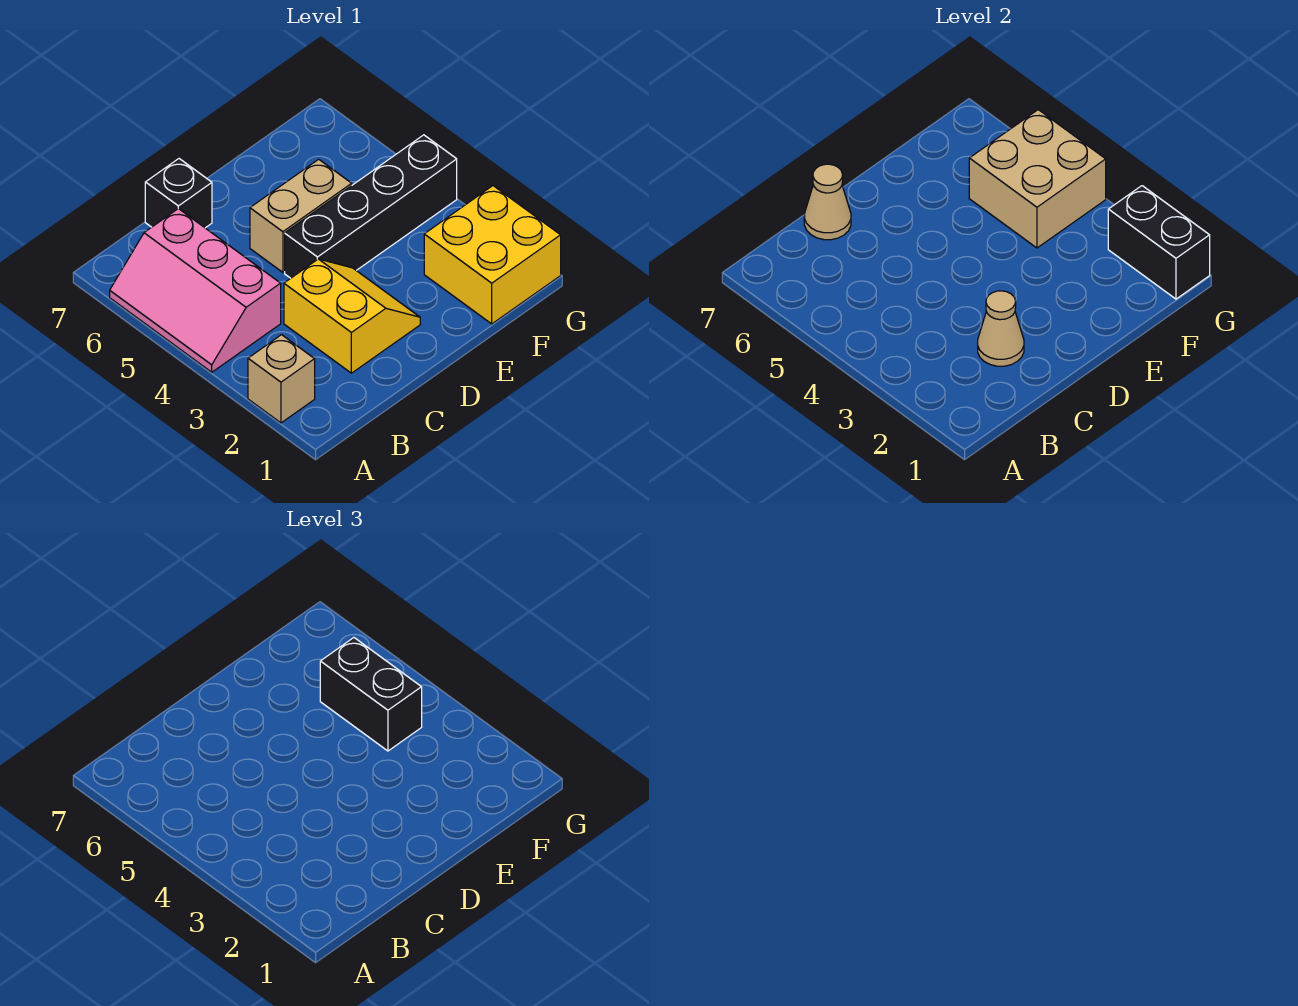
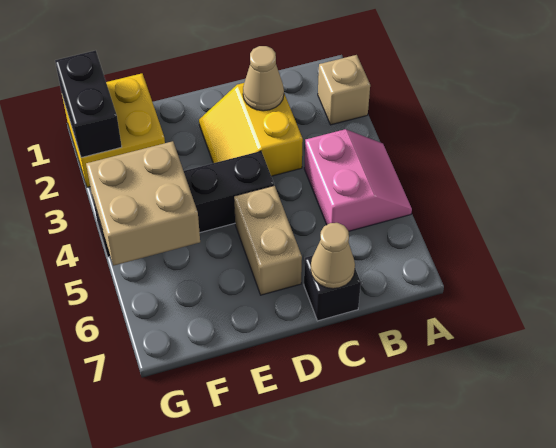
pink 2x3 slope [110,209,281,372] -> pink 2x2 slope [304,129,412,231]
tan 1x2 brick [250,159,352,272] -> tan 1x2 brick turned to [234,186,302,295]
black 1x2 brick [320,638,422,751] -> none

